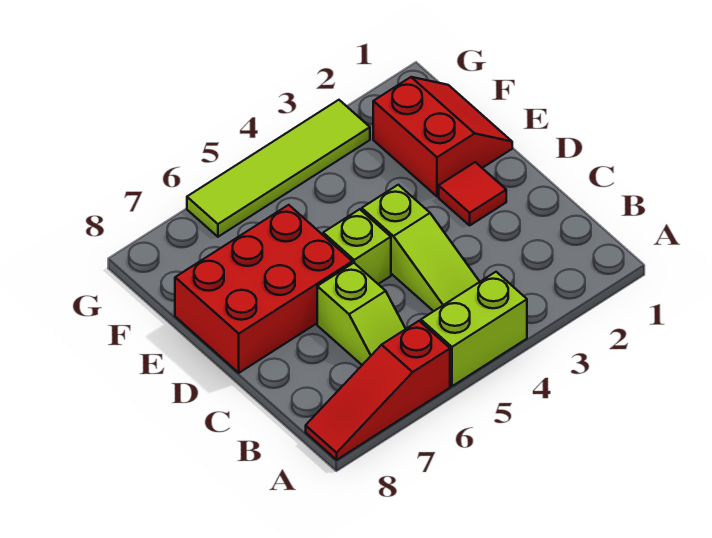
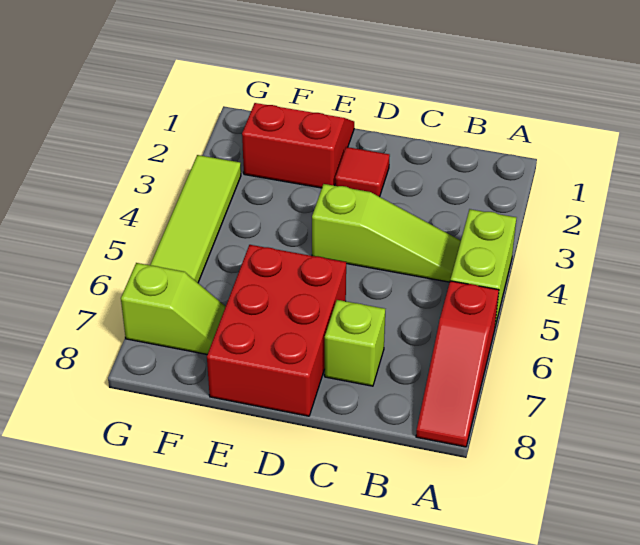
lime 1x2 slope [317,263,406,365] -> lime 1x2 slope moved to [121,263,226,355]
lime 1x1 brick [323,209,391,284] -> lime 1x1 brick moved to [325,300,385,386]

